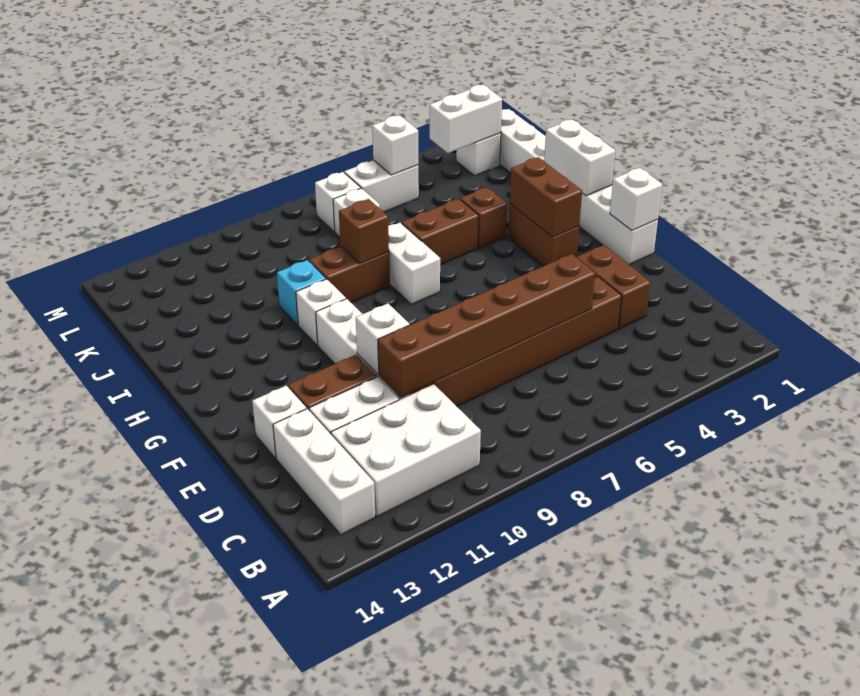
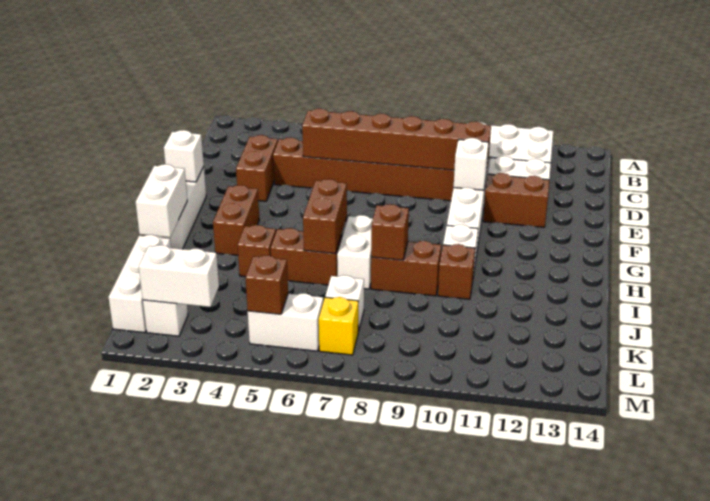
white 1x3 brick [273,409,375,535] -> none
white 1x1 brick [252,386,306,458] -> none
brown 1x2 brick [510,157,582,237] -> brown 1x2 brick moved to [303,179,347,254]
cyan 1x1 brick [277,260,326,325] -> brown 1x1 brick [438,244,475,299]
white 1x1 brick [372,115,418,175] -> brown 1x1 brick [245,256,288,314]
white 1x1 brick [315,172,361,232] -> yellow 1x1 brick [319,297,358,355]

